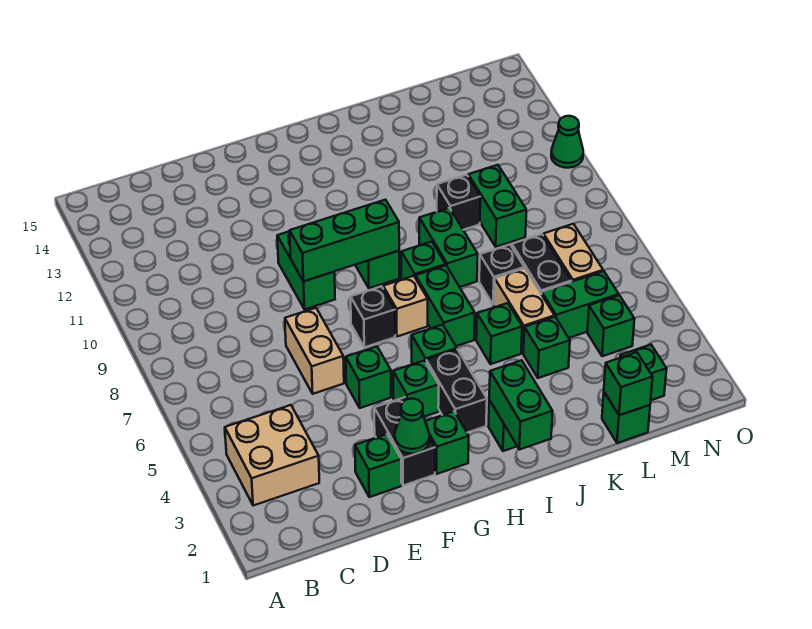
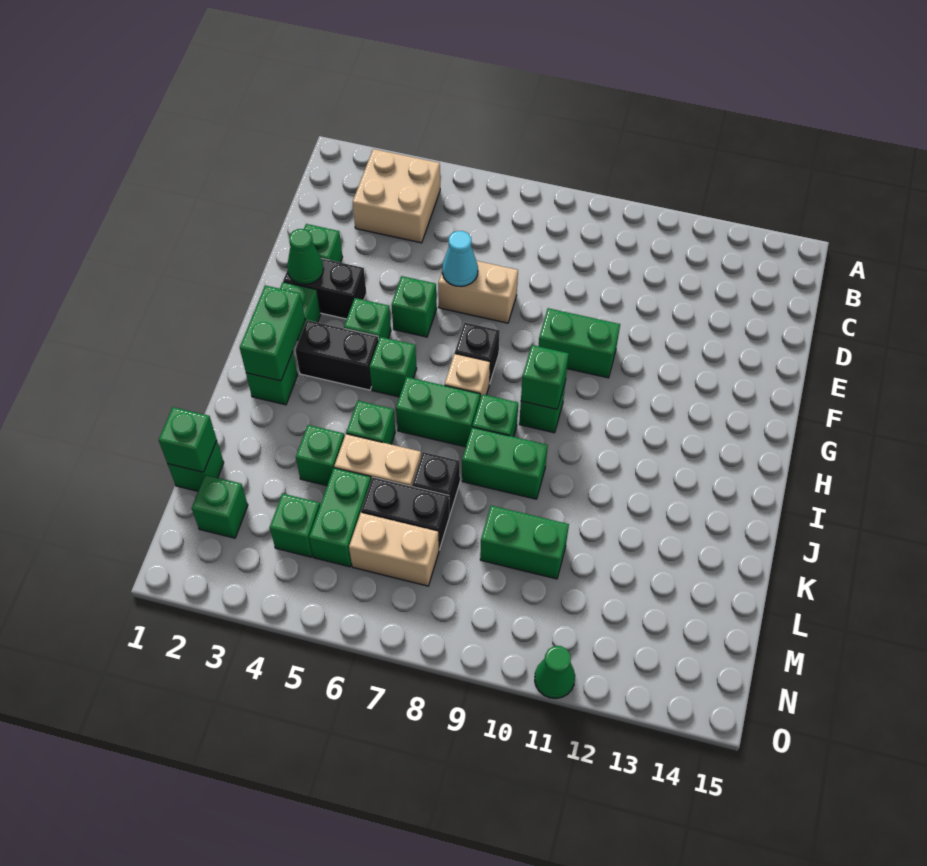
none -> cyan 1x1 cone [442,231,478,286]
green 1x3 brick [290,200,399,281] -> green 1x1 brick [521,345,569,409]
green 1x2 brick [489,360,553,450] -> green 1x2 brick turned to [240,285,305,381]
black 1x1 brick [437,175,480,230] -> none

